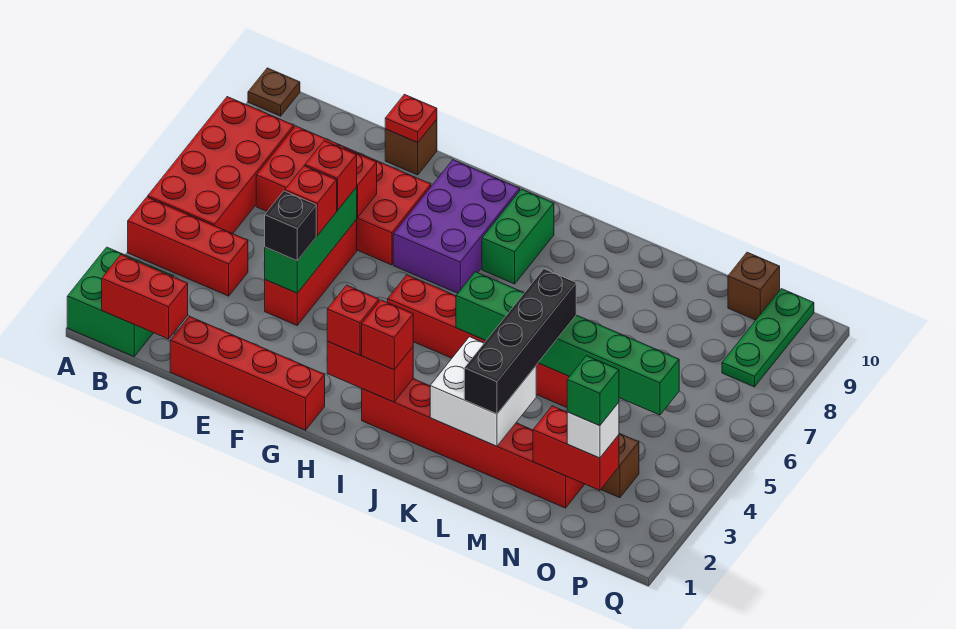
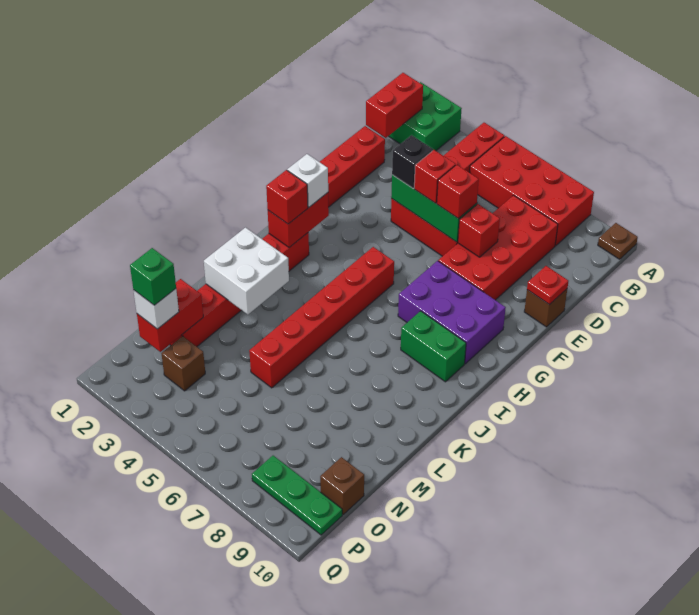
red 1x1 brick [327,285,379,355] -> white 1x1 brick [287,154,328,207]
green 1x6 brick [456,272,679,415] -> none
black 1x4 brick [464,269,576,414] -> none

